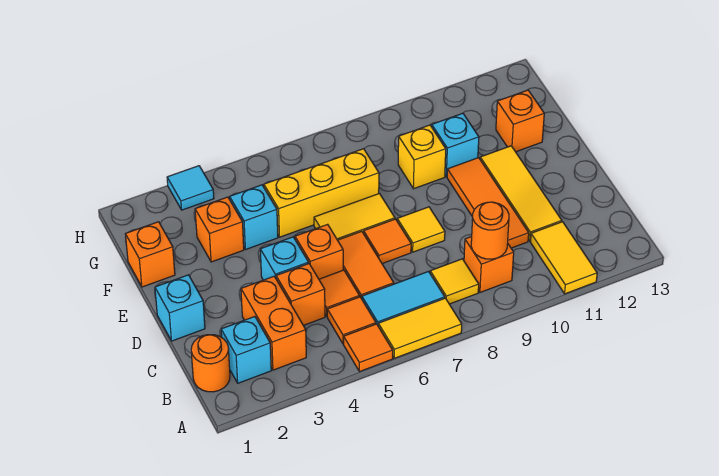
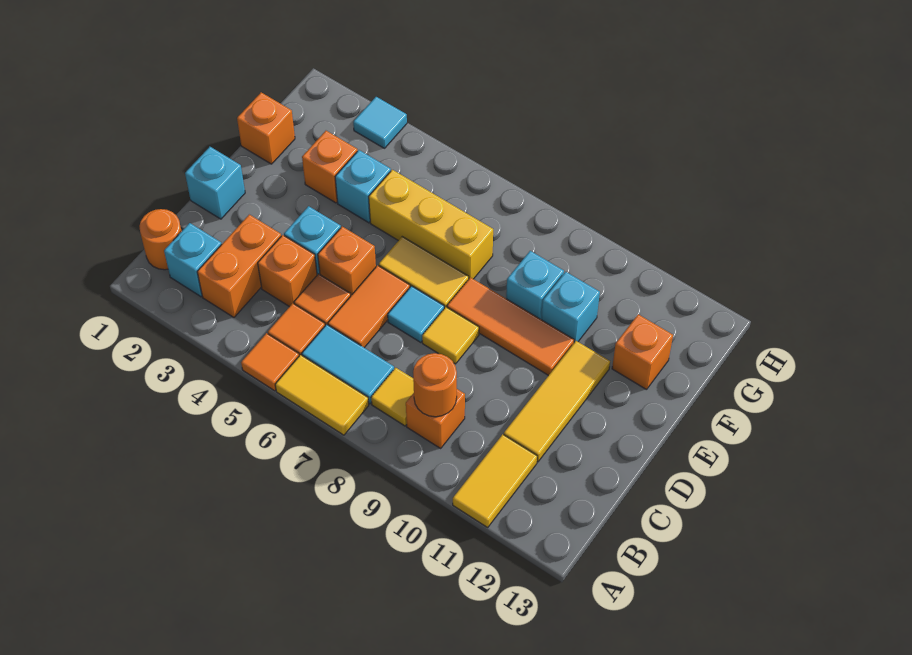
orange 1x3 tile [447,158,529,248] -> orange 1x3 tile turned to [447,278,574,376]
orange 1x1 tile [364,219,411,263] -> cyan 1x1 tile [388,286,444,342]
yellow 1x1 brick [398,125,446,189] -> cyan 1x1 brick [506,251,564,319]

